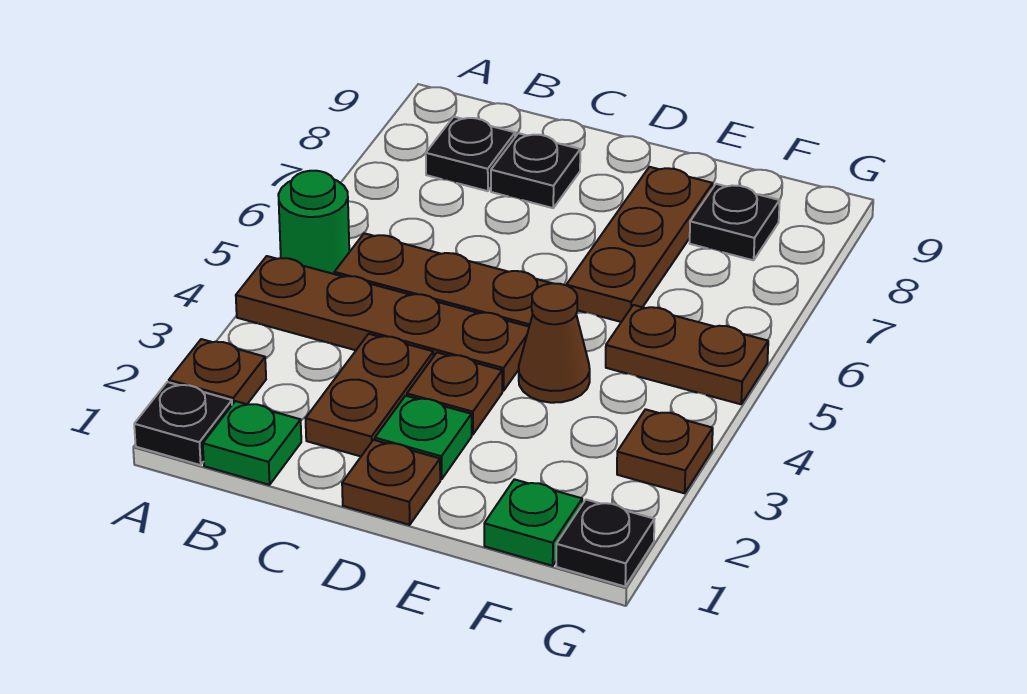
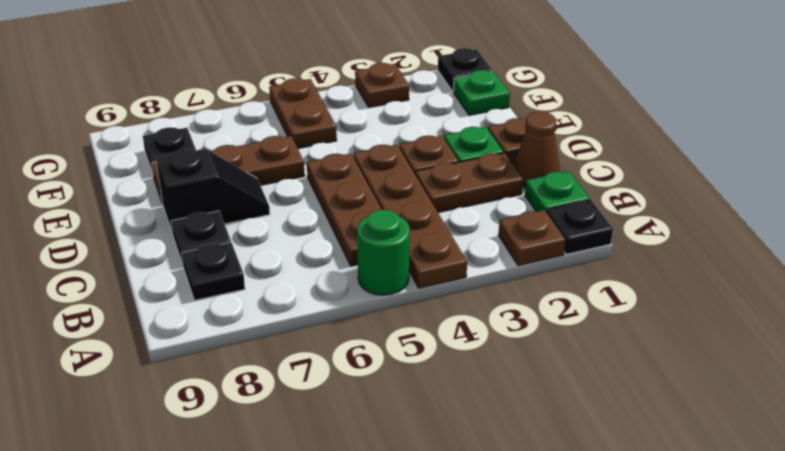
none -> black 1x2 slope [156,149,270,234]
brown 1x1 cone [519,283,590,403] -> brown 1x1 cone moved to [514,112,560,188]

